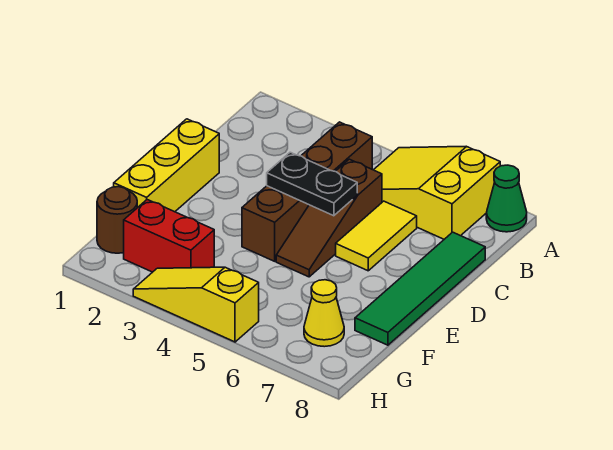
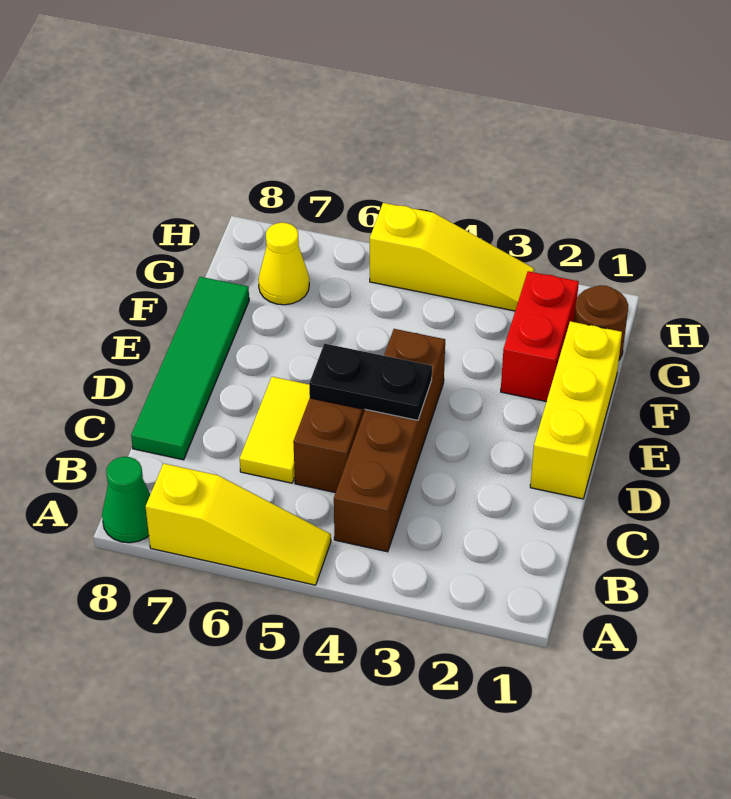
yellow 2x3 slope [374,147,500,239] -> yellow 1x3 slope [146,463,331,585]
red 1x2 brick [124,200,214,272] -> red 1x2 brick turned to [501,271,579,402]

